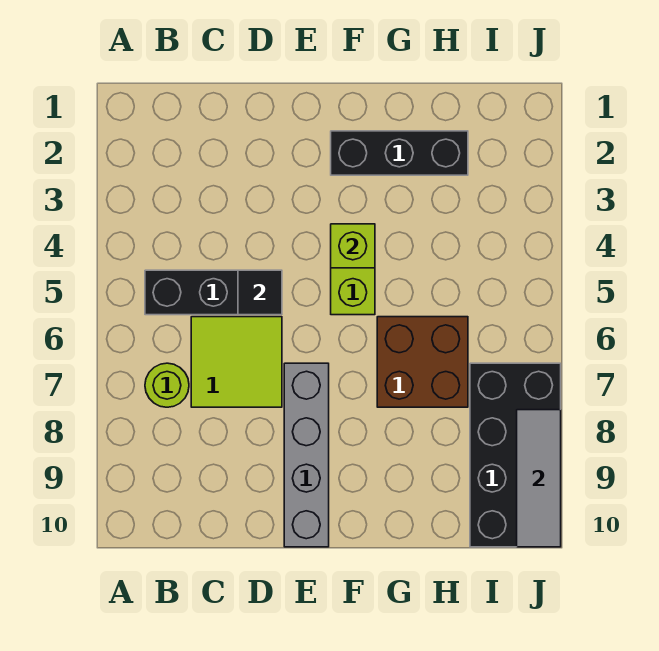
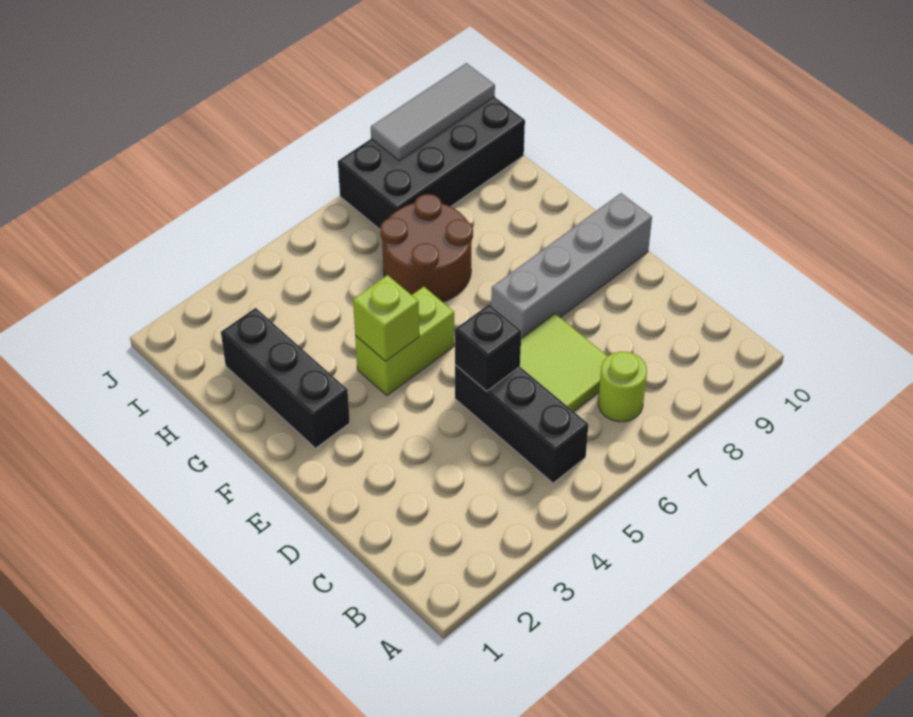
black 1x1 tile [238,270,282,315] -> black 1x1 brick [455,305,521,391]
brown 2x2 brick [377,317,468,407] -> brown 2x2 round brick [380,194,473,302]

